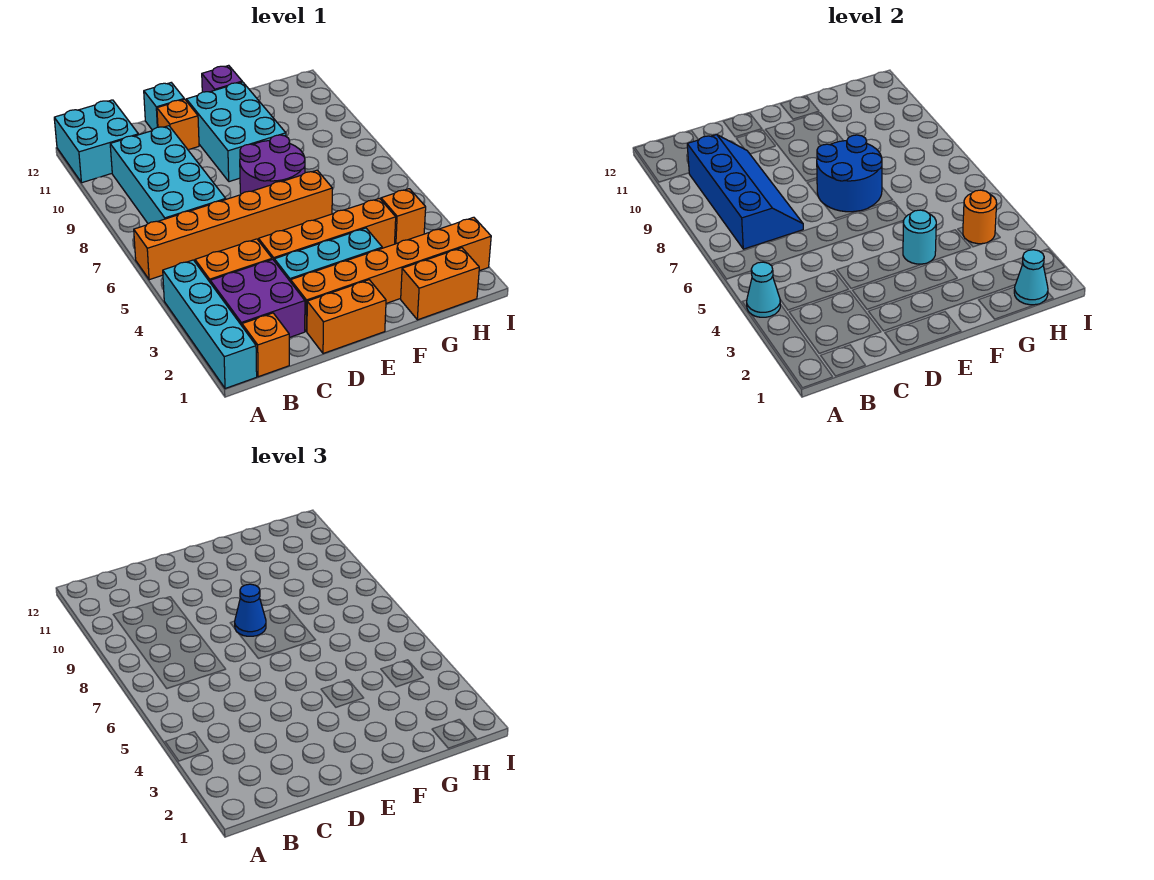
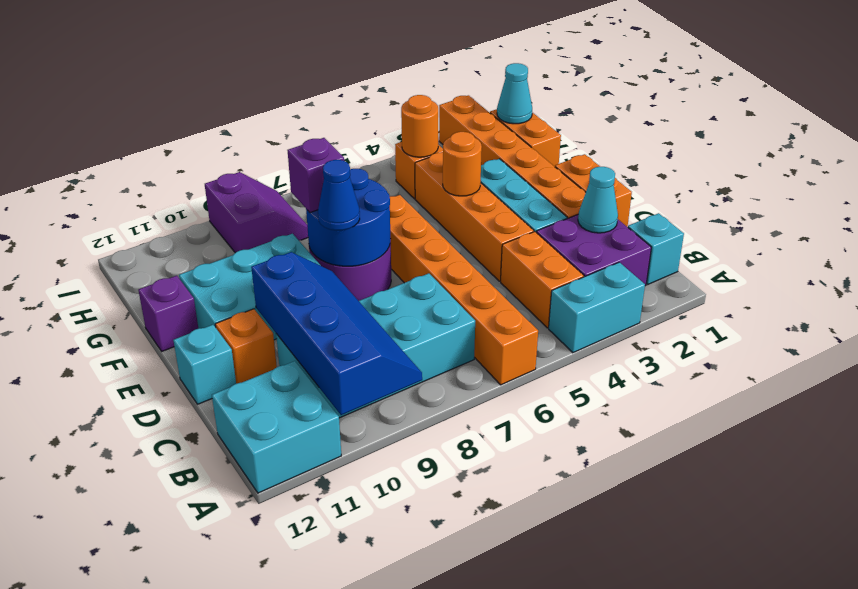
cyan 1x4 brick [163,260,257,389] -> cyan 1x2 brick [549,262,645,353]
cyan 1x1 cone [747,262,780,317] -> cyan 1x1 cone moved to [578,167,618,233]
orange 1x1 brick [242,313,289,377] -> cyan 1x1 brick [628,213,684,284]
blue 2x4 slope [687,135,803,249] -> blue 2x4 slope turned to [251,252,422,415]
cyan 1x1 round brick [903,210,936,264] -> orange 1x1 round brick [443,132,482,196]
none -> purple 1x1 brick [287,138,344,213]
none -> purple 2x2 slope [205,172,308,253]

